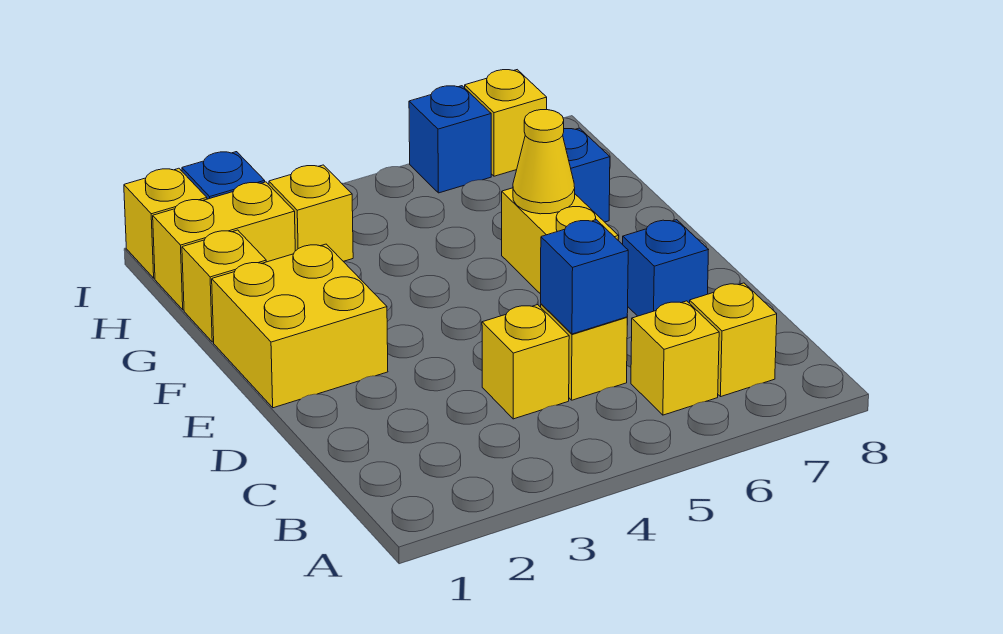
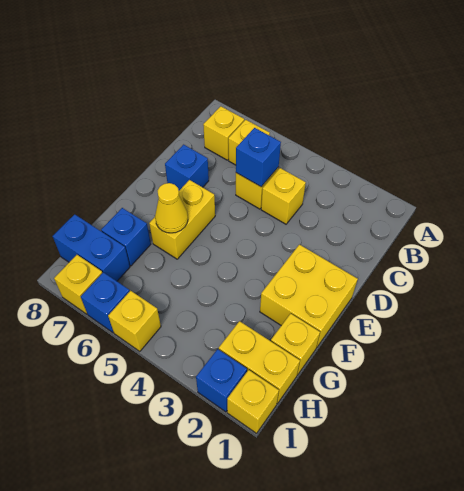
yellow 1x1 brick [269,165,353,261] -> yellow 1x1 brick moved to [108,291,161,351]
none -> blue 1x2 brick [53,214,130,281]

